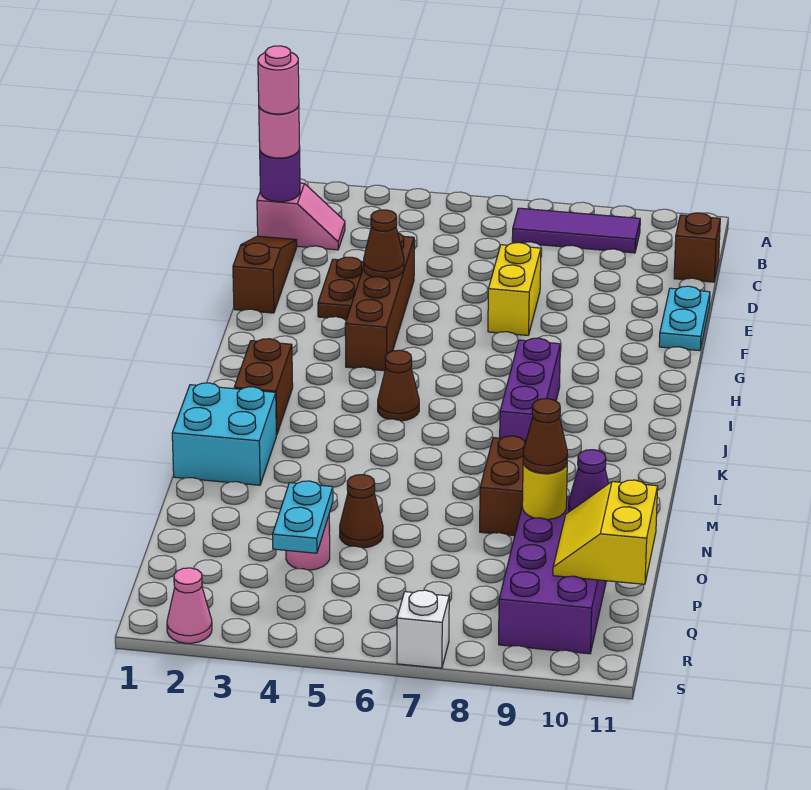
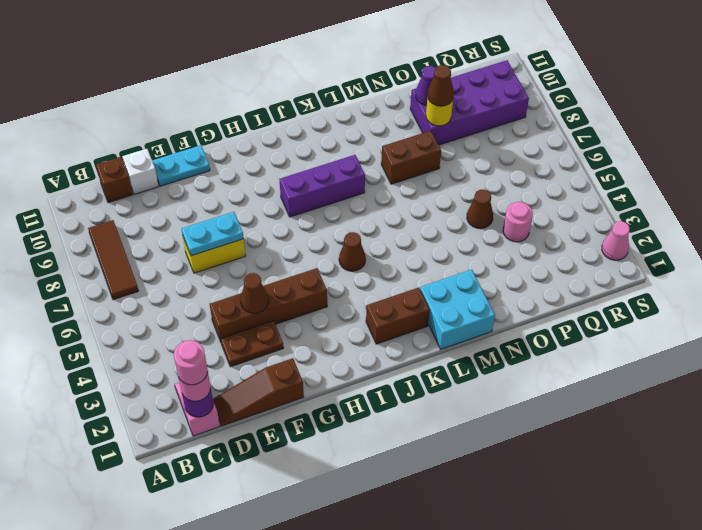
purple 1x3 tile [512,208,640,253] -> brown 1x3 tile [88,220,139,300]
cyan 1x2 plate [273,481,333,553] -> cyan 1x2 plate moved to [182,212,244,256]
yellow 2x2 slope [553,480,658,584] -> none
white 1x1 brick [397,590,449,668] -> white 1x1 brick moved to [122,149,159,194]

